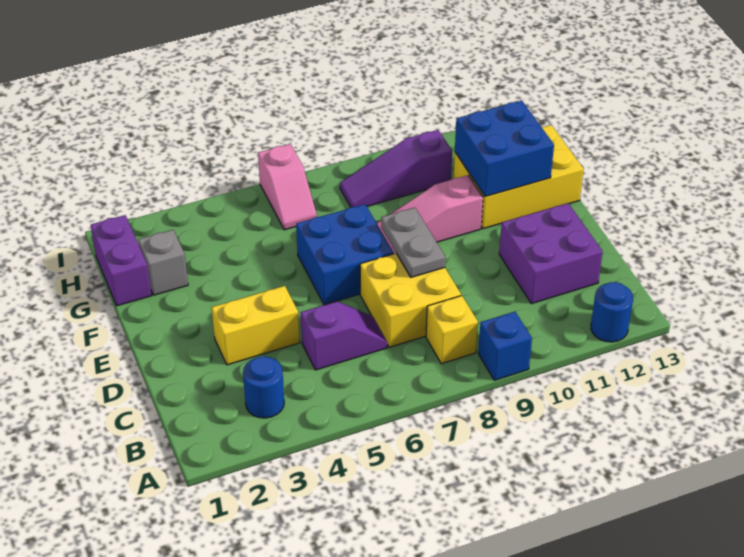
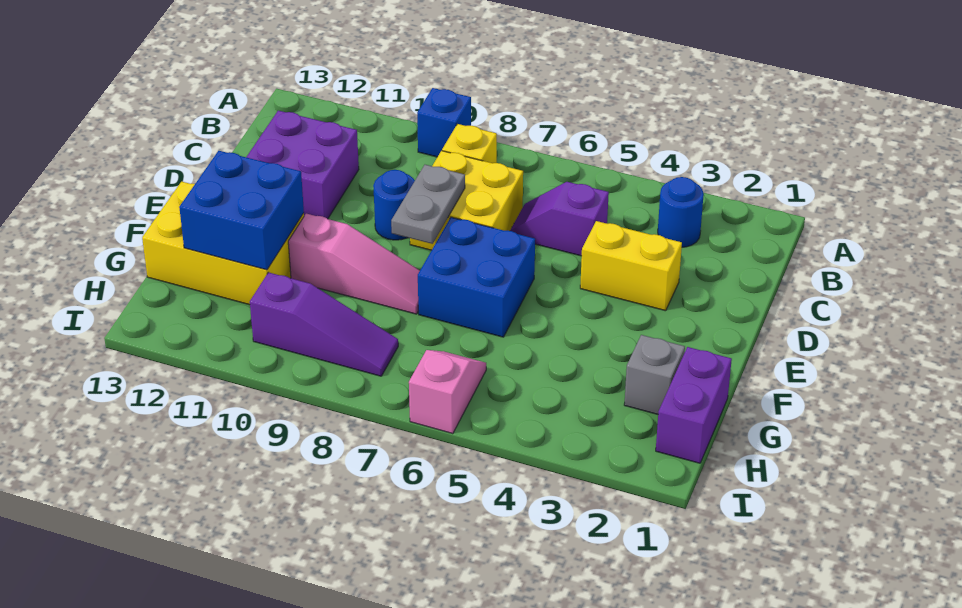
blue 1x1 round brick [591,282,633,342] -> blue 1x1 round brick moved to [373,170,415,240]

